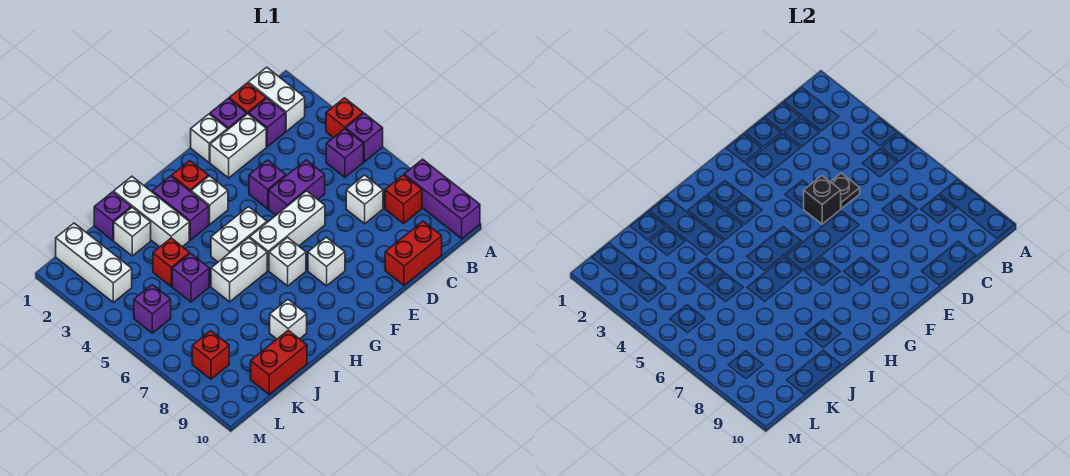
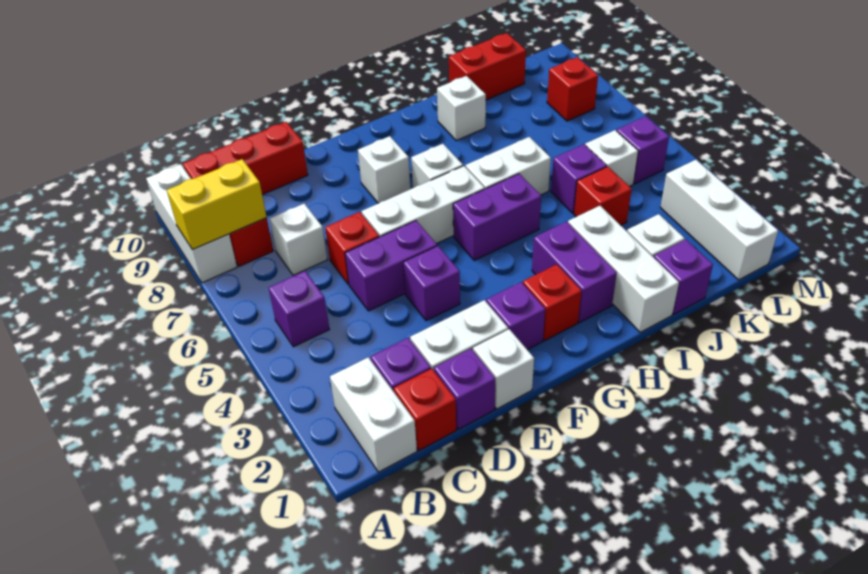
red 1x1 brick [326,98,363,138] -> red 1x1 brick moved to [325,212,379,284]
purple 1x1 brick [346,113,383,162] -> purple 1x1 brick moved to [486,282,545,350]
purple 1x3 brick [404,159,480,239] -> white 1x3 brick [146,164,237,283]
none -> yellow 1x2 brick [167,159,267,250]
red 1x2 brick [385,221,442,285] -> red 1x3 brick [183,122,308,195]
black 1x1 plate [831,173,860,209] -> none
black 1x1 brick [804,176,841,224] -> none
white 1x1 brick [191,176,228,224] -> white 1x1 brick moved to [585,130,638,186]
white 1x2 brick [211,207,267,262] -> purple 1x2 brick [453,174,541,260]

